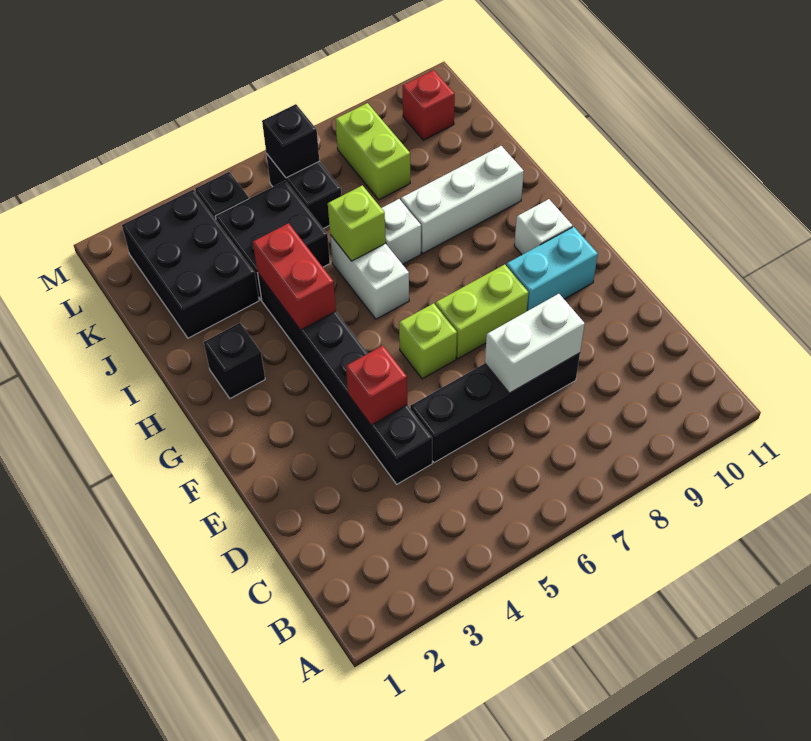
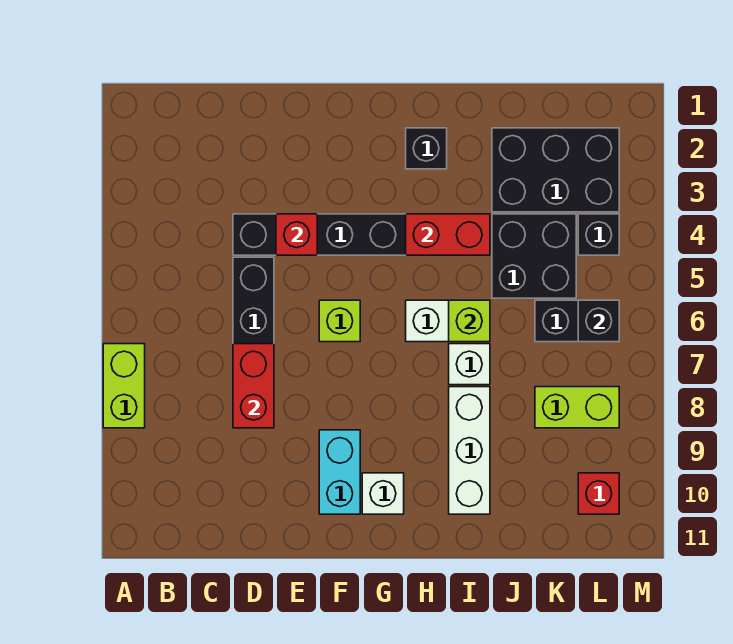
white 1x2 brick [485,294,585,393] -> red 1x2 brick [233,344,274,428]
lime 1x2 brick [435,264,528,359] -> lime 1x2 brick moved to [103,344,145,428]

